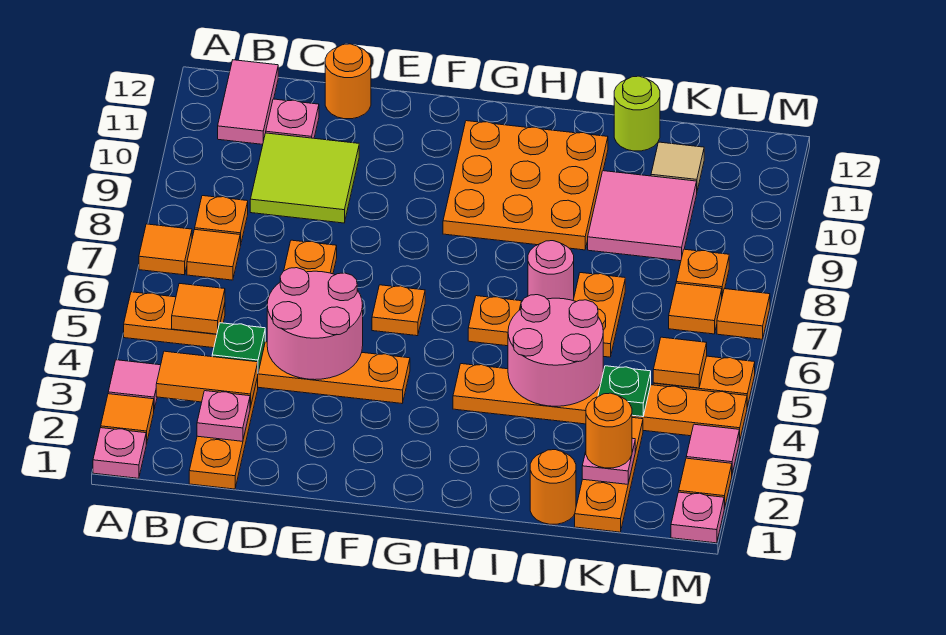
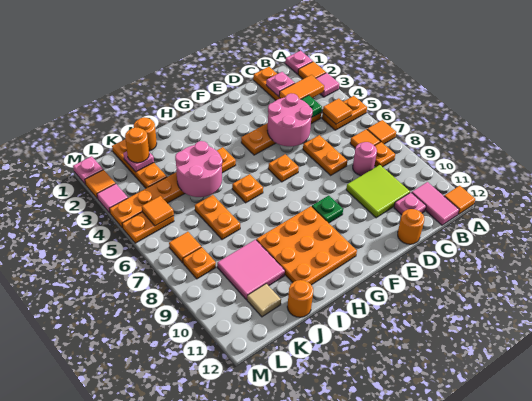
pink 1x1 round brick [528,241,574,300] -> pink 1x1 round brick moved to [353,142,377,176]
lime 1x1 round brick [614,76,660,151] -> orange 1x1 round brick [287,280,313,317]
green 1x1 plate [598,366,651,417] -> green 1x1 plate moved to [312,196,343,223]
orange 1x1 tile [717,289,770,339] -> orange 1x1 tile moved to [444,186,475,214]

